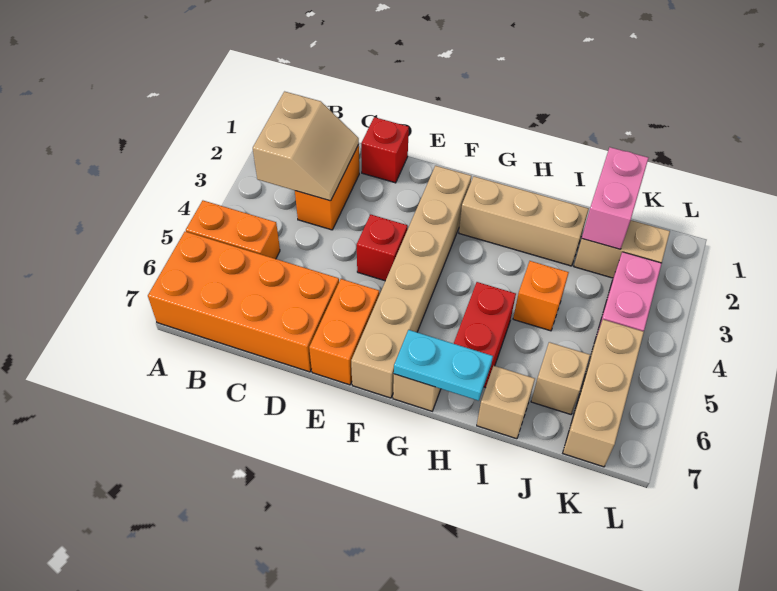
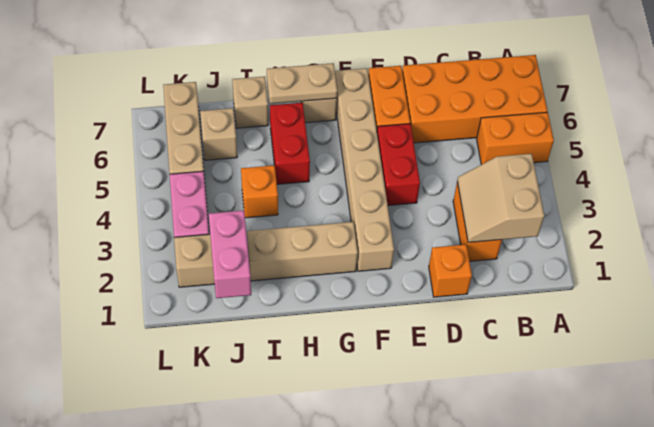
red 1x1 brick [361,117,409,183] -> orange 1x1 brick [429,245,472,297]
red 1x1 brick [357,215,407,281] -> red 1x2 brick [377,124,420,206]
cyan 1x2 plate [394,330,493,401] -> tan 1x2 plate [267,63,337,104]

